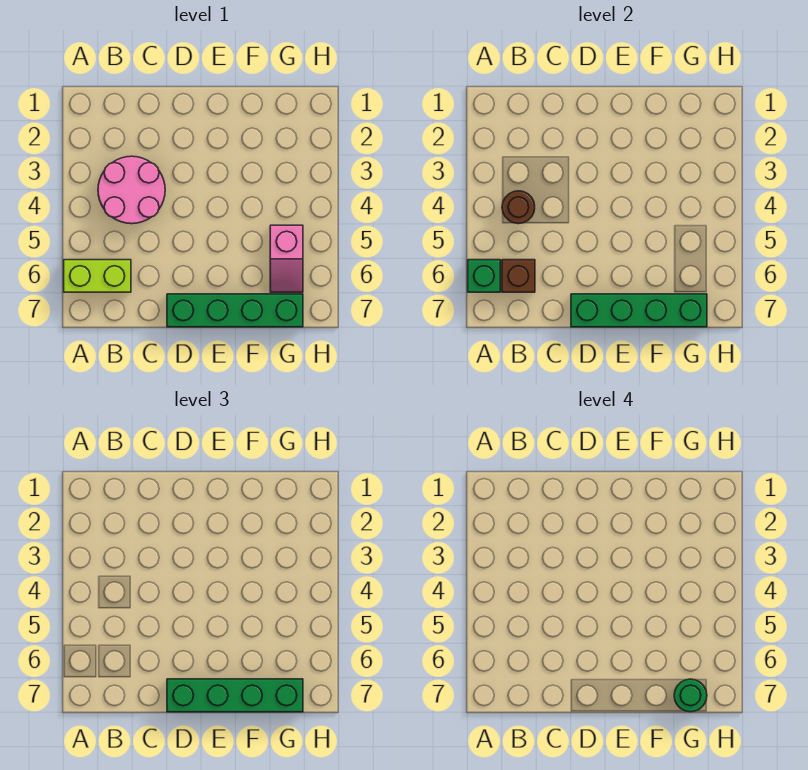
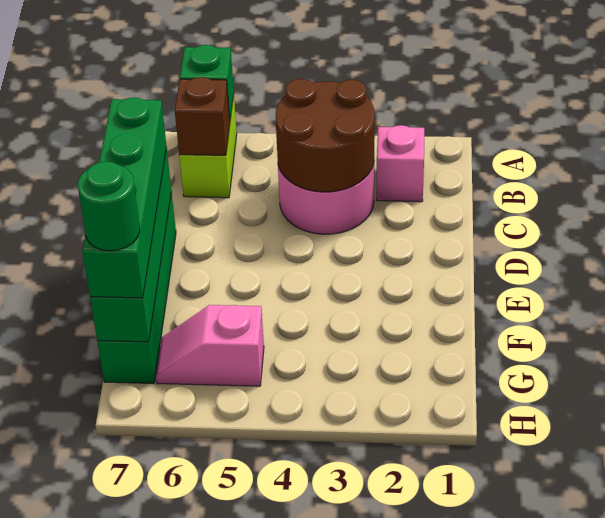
none -> pink 1x1 brick [376,125,424,202]
brown 1x1 round brick [502,191,535,224] -> brown 2x2 round brick [276,79,375,192]

